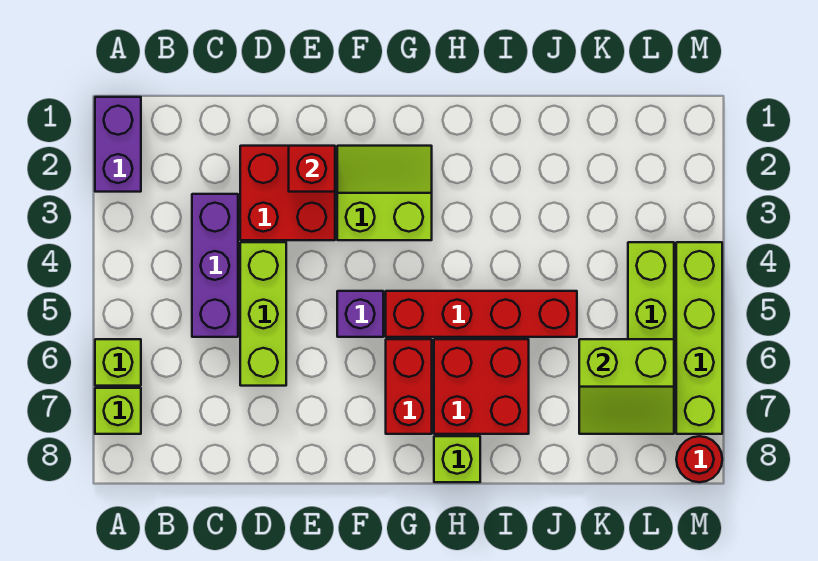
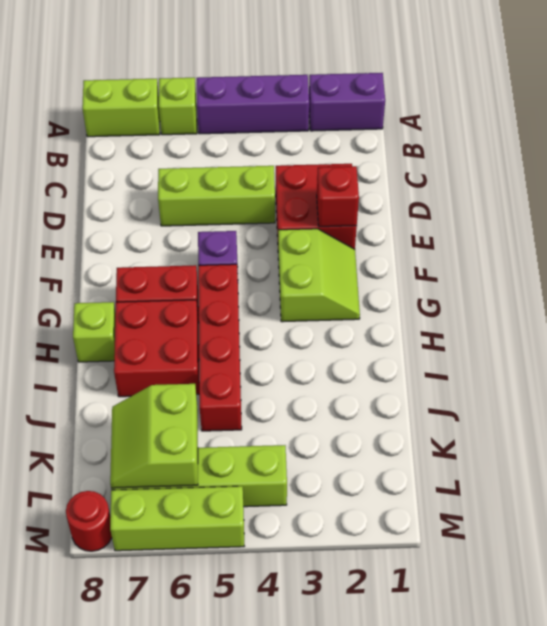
lime 1x1 brick [95,388,141,434] -> lime 1x2 brick [82,79,160,137]
purple 1x3 brick [192,194,238,337] -> purple 1x3 brick moved to [197,75,309,134]
lime 1x4 brick [676,242,722,434] -> lime 1x3 brick [110,486,244,551]

